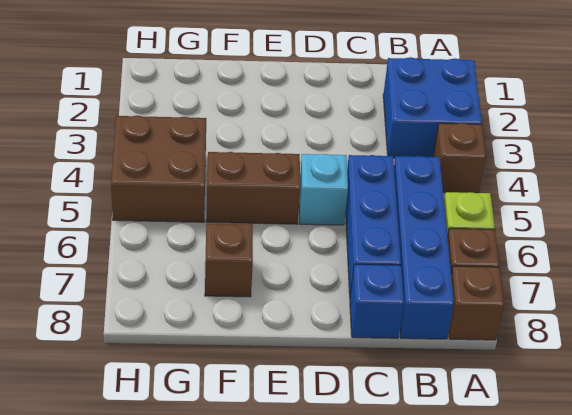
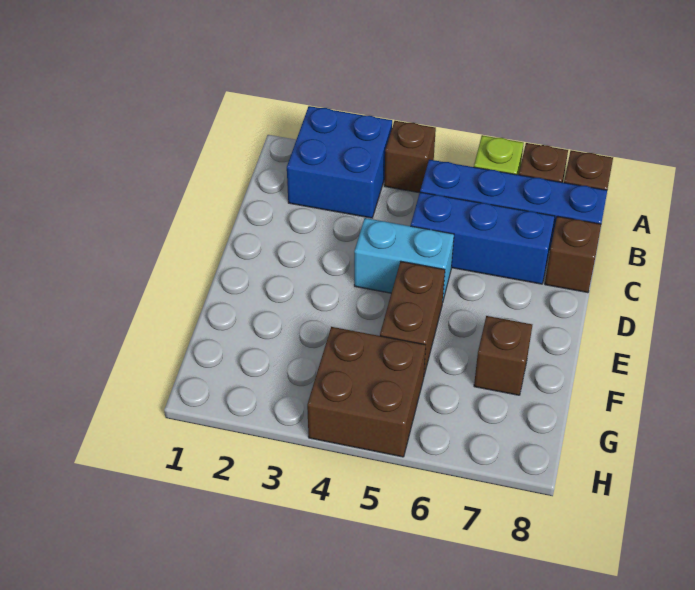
blue 1x1 brick [350,264,404,338] -> brown 1x1 brick [545,216,601,293]
cyan 1x1 brick [299,154,348,225] -> cyan 1x2 brick [354,218,454,300]

